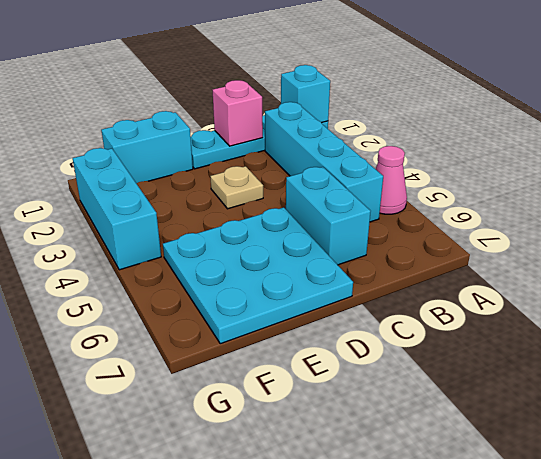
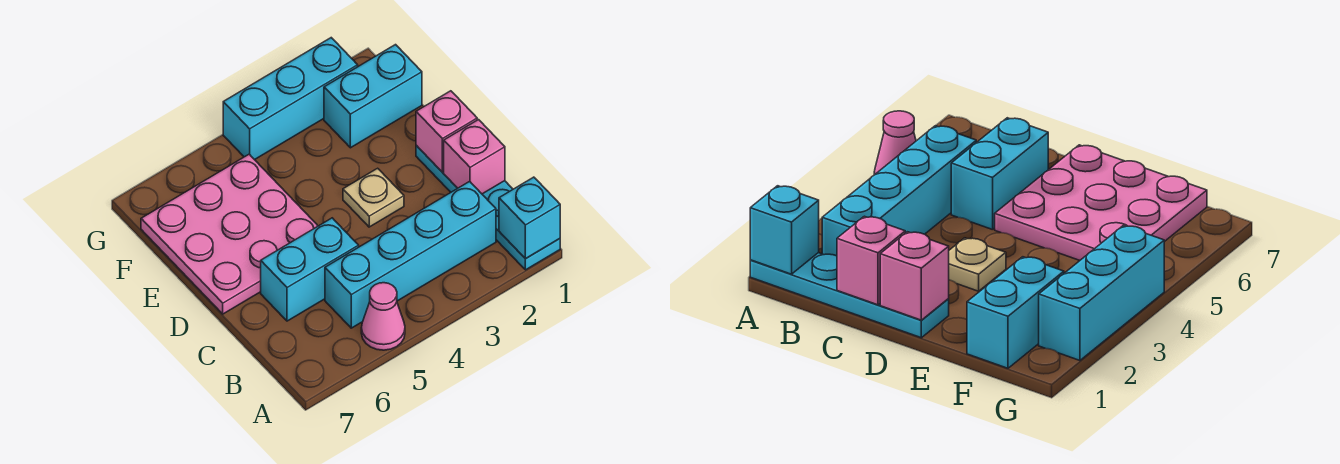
none -> pink 1x1 brick [416,91,477,172]
cyan 3x3 plate [163,207,353,344] -> pink 3x3 plate [141,154,318,314]
cyan 1x2 brick [101,111,193,183] -> cyan 1x2 brick turned to [324,45,422,148]

